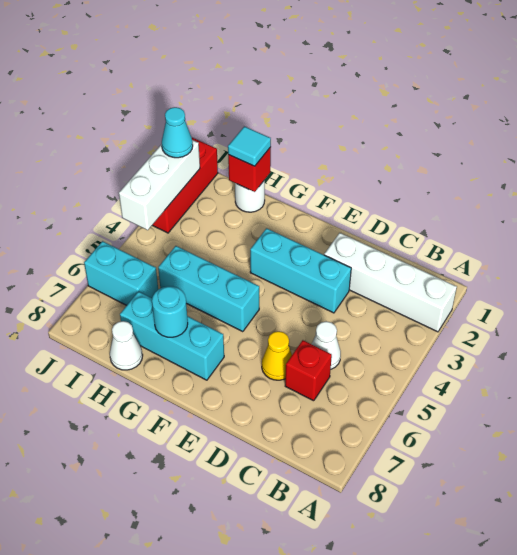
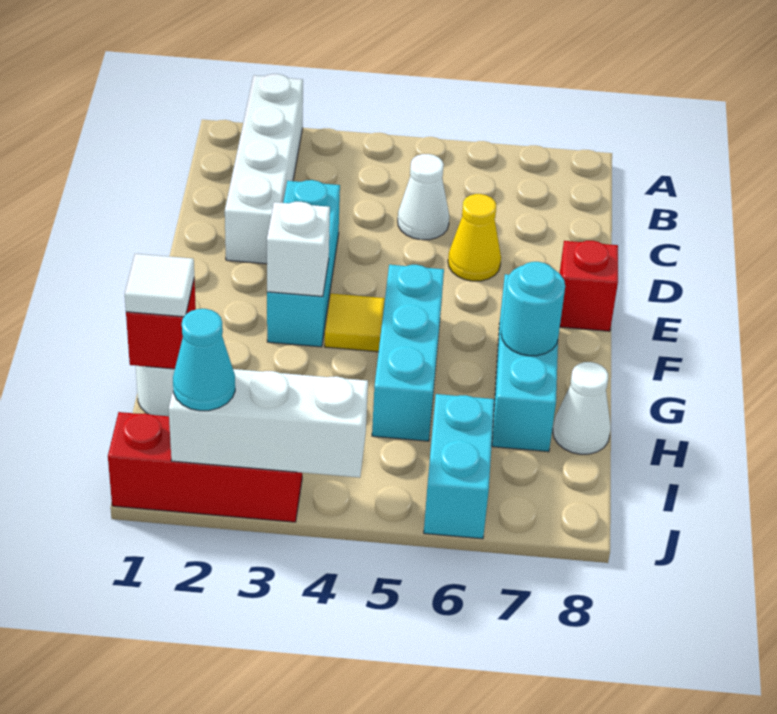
red 1x1 brick [285,340,332,401] -> red 1x1 brick moved to [560,241,618,331]
none -> white 1x1 brick [267,202,330,297]
none -> yellow 1x1 tile [325,294,385,352]
cyan 1x1 tile [228,126,271,166] -> white 1x1 tile [125,254,194,317]

